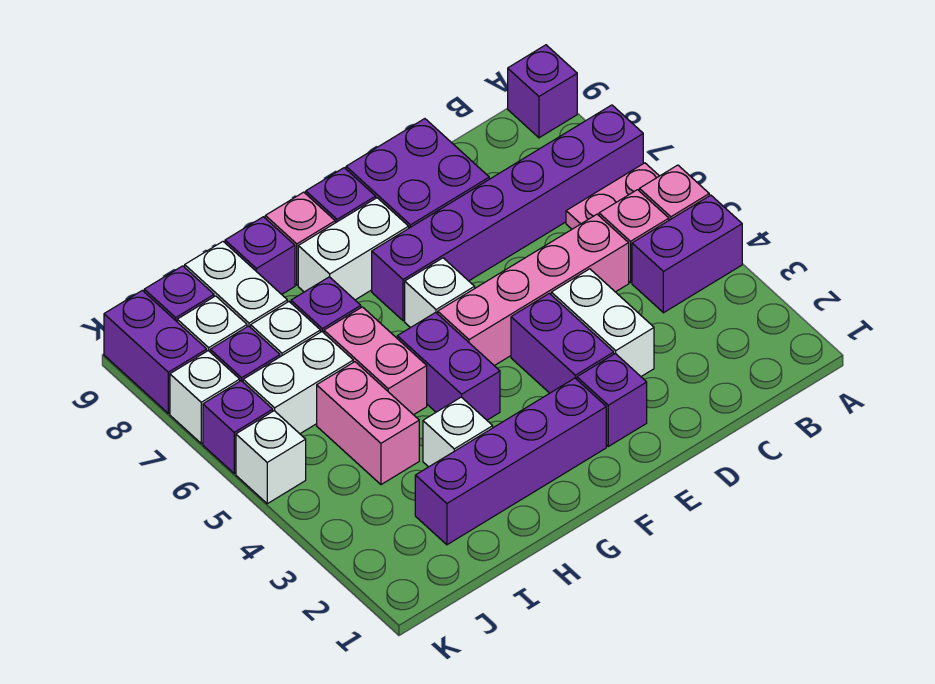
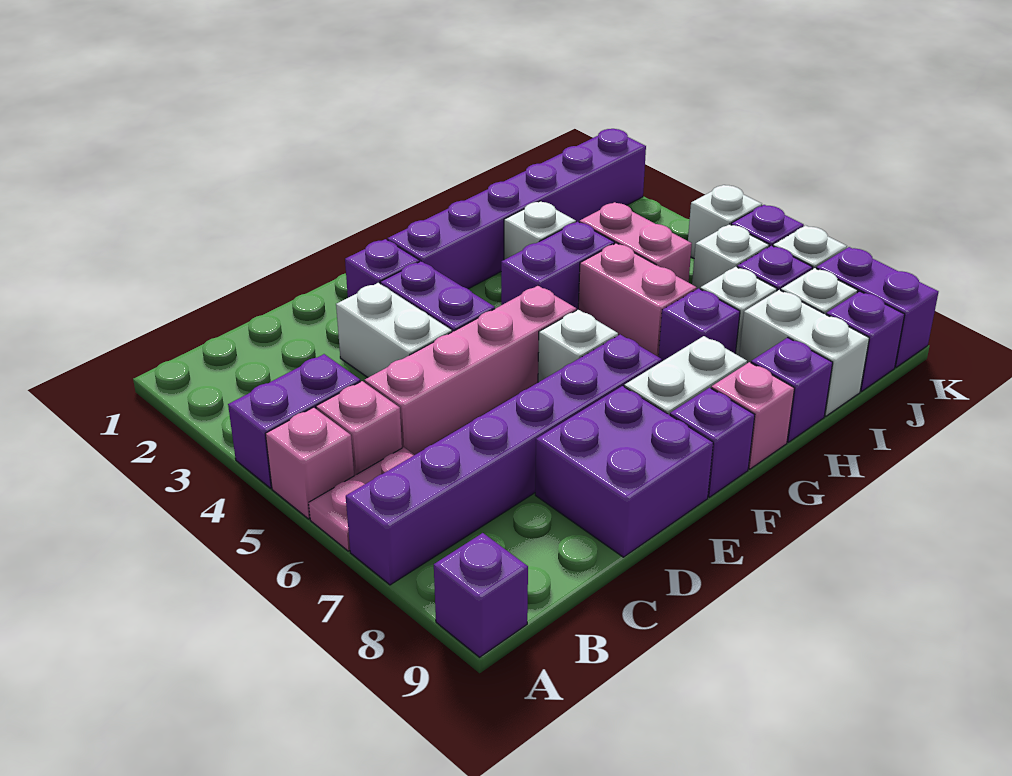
purple 1x4 brick [415,378,606,545] -> purple 1x6 brick [387,129,646,289]
purple 1x2 brick [397,312,500,420] -> purple 1x2 brick turned to [501,222,615,310]
white 1x2 brick [243,332,353,434] -> white 1x1 brick [692,224,769,289]

